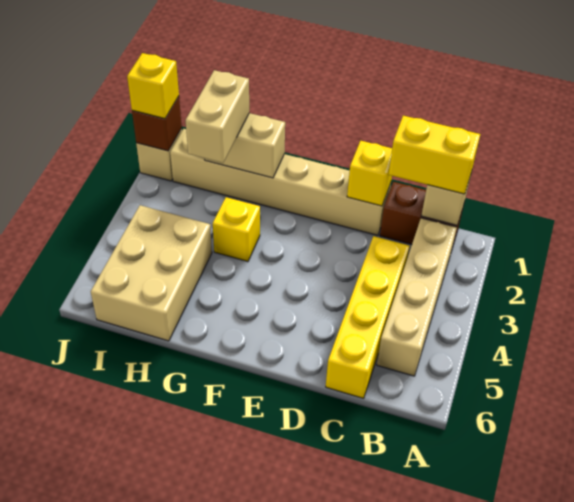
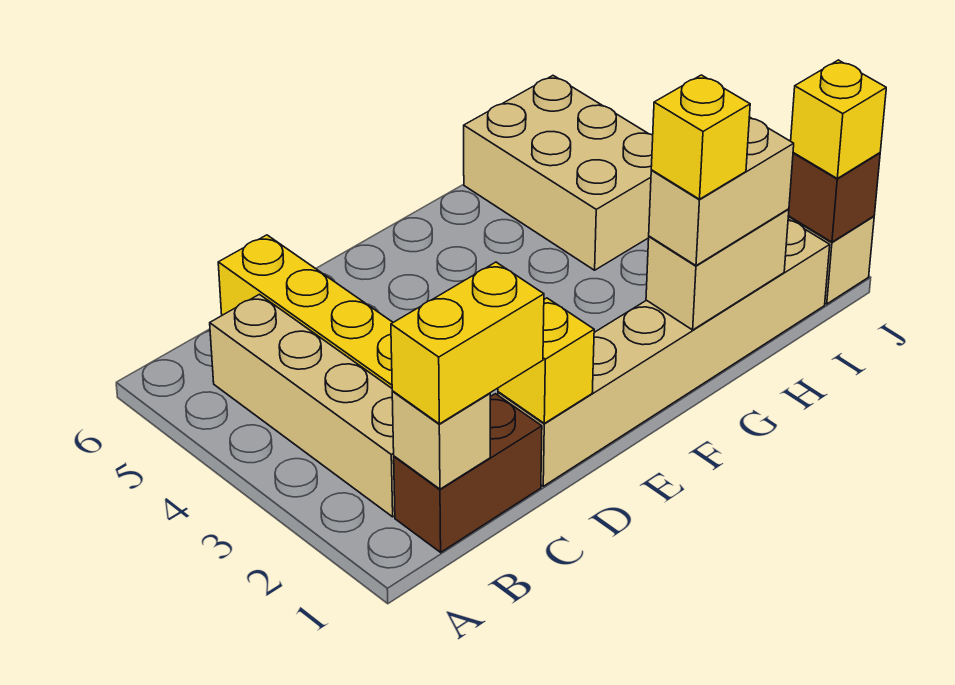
yellow 1x1 brick [213,197,260,262] -> yellow 1x1 brick moved to [651,75,750,199]
tan 1x2 brick [186,70,249,163] -> tan 1x2 brick turned to [649,117,794,266]

